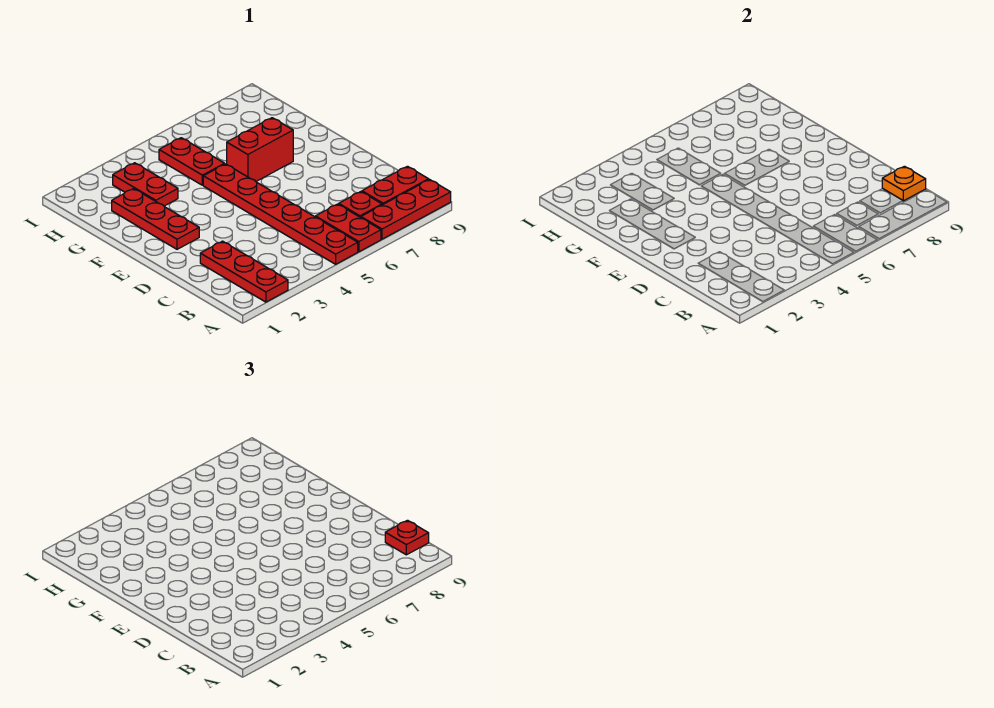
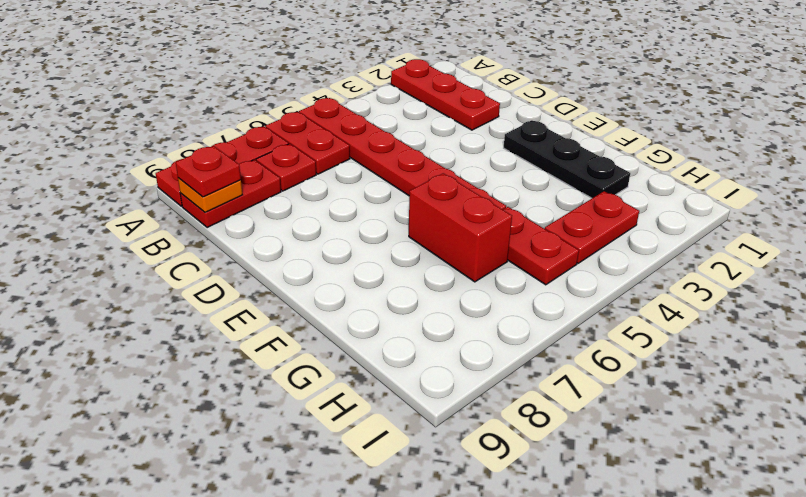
red 1x3 plate [112,189,199,249] -> black 1x3 plate [504,120,630,198]
red 1x2 brick [227,118,293,181] -> red 1x2 brick turned to [409,173,512,282]
red 1x2 plate [113,163,178,206] -> red 1x2 plate turned to [545,191,639,263]

